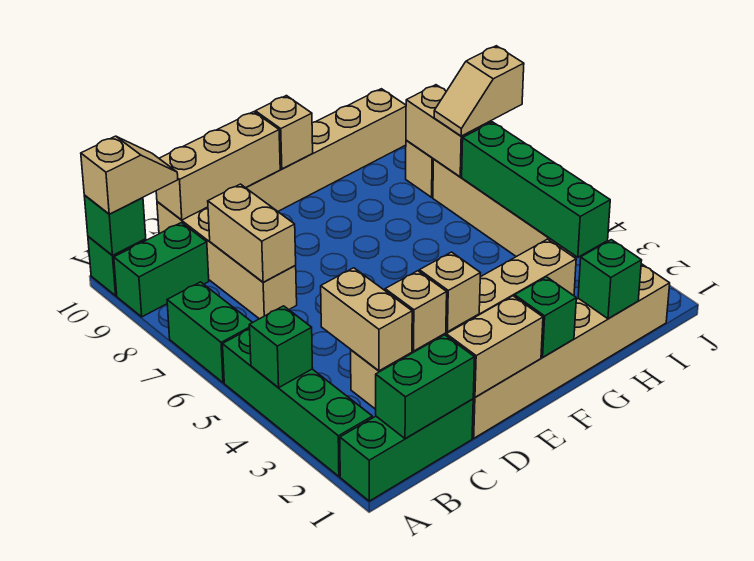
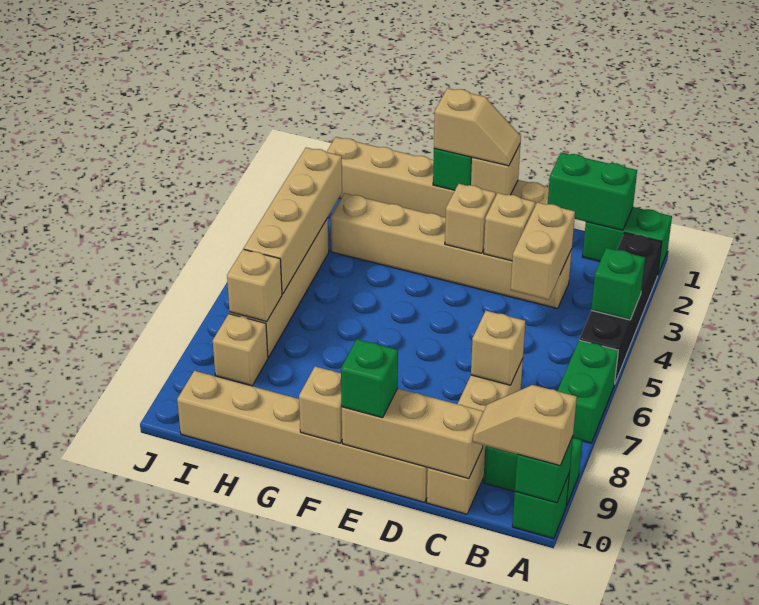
green 1x3 brick [340,399,473,501] -> green 1x2 brick [583,207,672,274]
green 1x4 brick [223,329,372,476] -> black 1x4 brick [579,233,662,383]
tan 1x2 brick [208,184,296,282] -> tan 1x1 brick [471,311,525,385]
tan 1x2 brick [446,296,543,397] -> tan 1x1 brick [471,145,520,195]
green 1x1 brick [578,240,642,319] -> green 1x1 brick moved to [341,339,398,418]
green 1x4 brick [462,122,610,257] -> tan 1x4 brick [244,147,342,294]
tan 1x2 brick [406,85,491,177] -> tan 1x1 brick [227,249,282,322]
tan 1x2 slope [434,46,524,136] -> tan 1x2 slope moved to [434,88,521,166]

